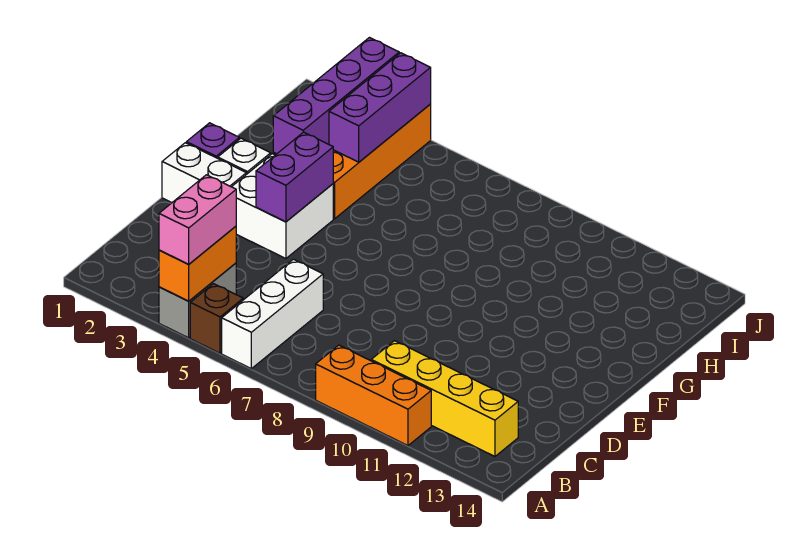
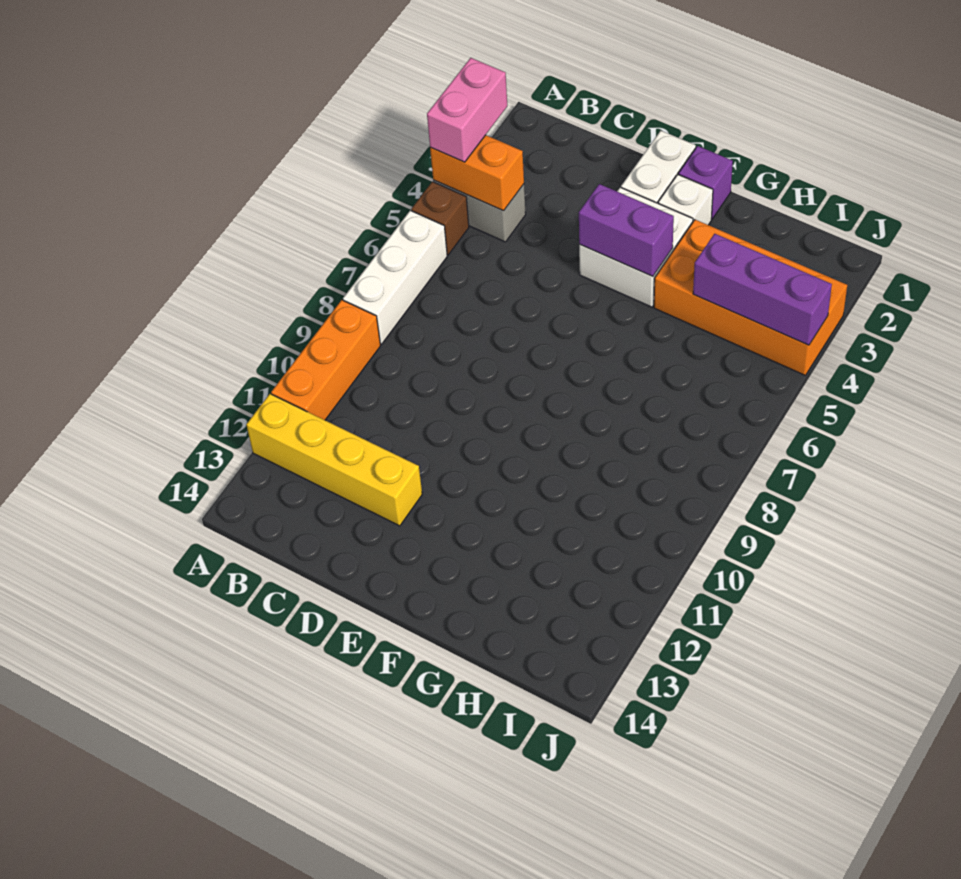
pink 1x2 brick [159,175,236,264] -> pink 1x2 brick turned to [427,58,507,162]
white 1x3 brick [222,259,323,369] -> white 1x3 brick turned to [343,211,447,344]
yellow 1x4 brick [371,341,518,456] -> yellow 1x4 brick turned to [246,394,422,526]
purple 1x4 brick [273,38,399,154] -> none

